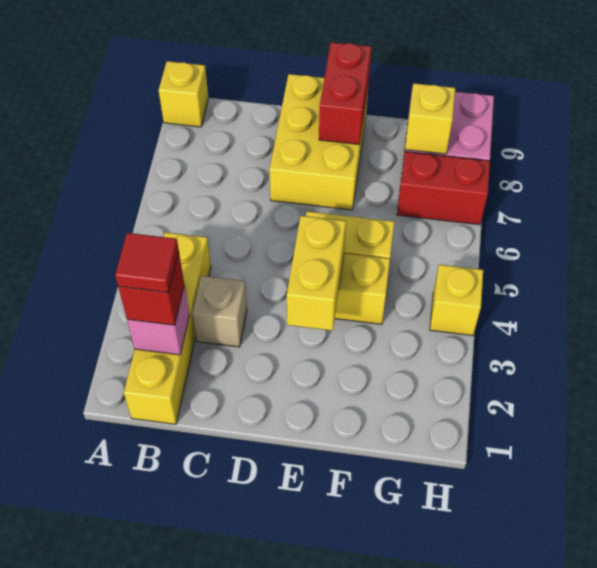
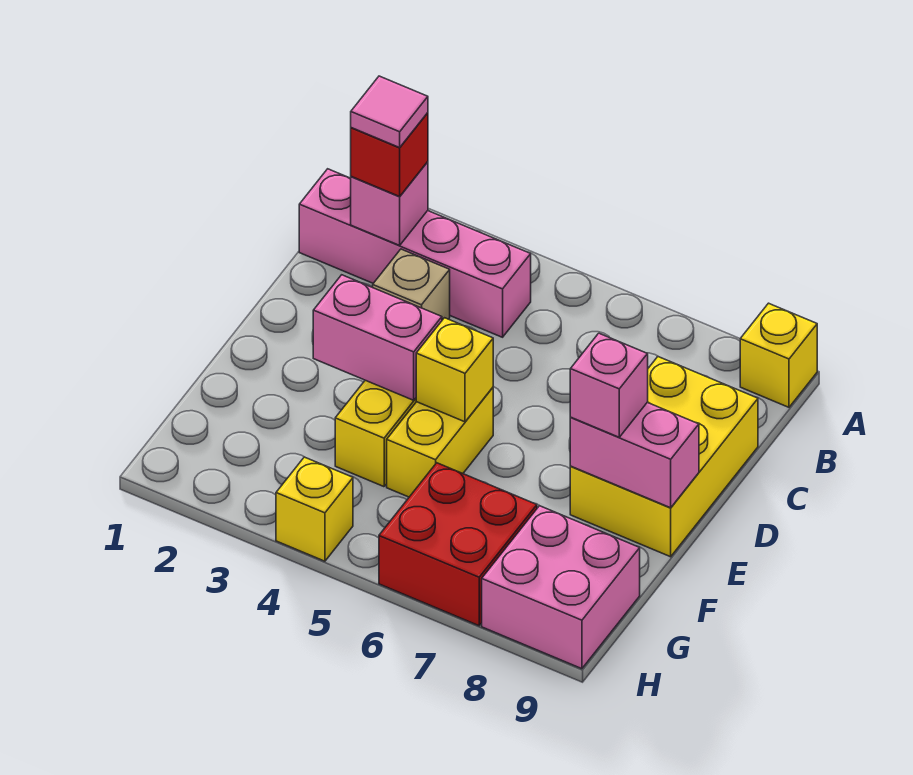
yellow 1x4 brick [124,232,211,424] -> pink 1x4 brick [299,169,531,337]
red 1x1 tile [115,233,179,292] -> pink 1x1 tile [351,76,428,148]
yellow 2x3 brick [269,74,369,210] -> yellow 2x3 brick turned to [570,357,758,557]
yellow 1x2 brick [287,216,346,331] -> pink 1x2 brick [313,275,442,400]
red 1x2 brick [319,42,371,145] -> pink 1x2 brick [570,402,699,508]
none -> pink 1x1 brick [570,333,648,437]
red 1x2 brick [397,152,490,225] -> red 2x2 brick [379,463,537,626]
yellow 1x1 brick [405,83,455,154] -> yellow 1x1 brick moved to [416,318,493,422]

